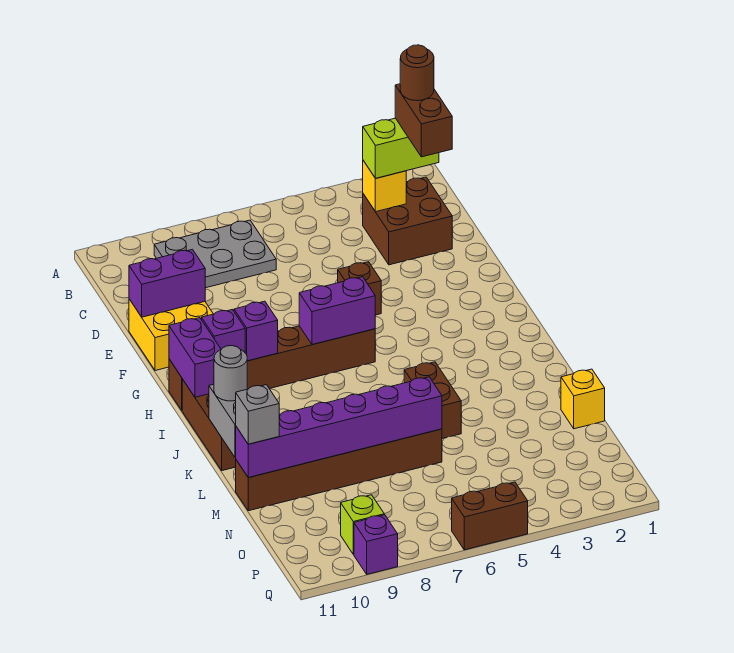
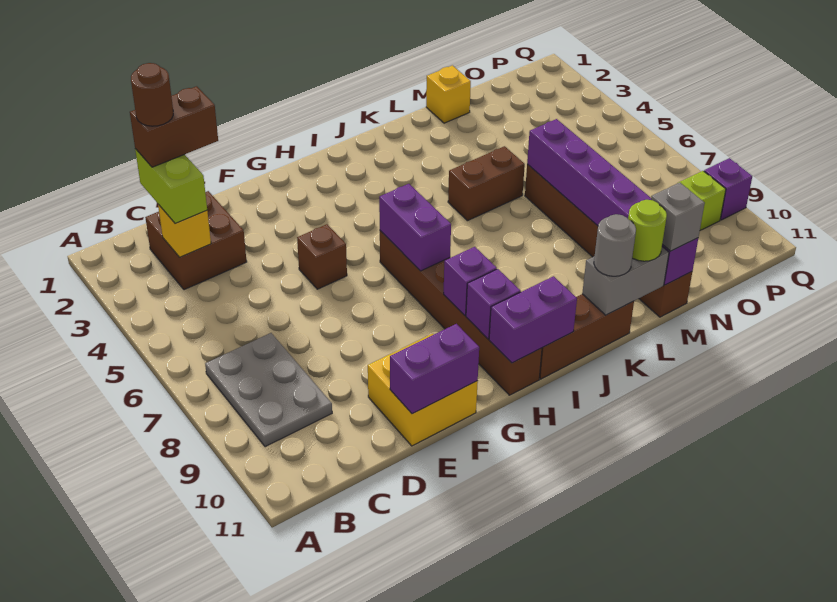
purple 1x2 brick [129,249,205,317] -> purple 1x2 brick turned to [390,324,479,414]
none -> lime 1x1 round brick [628,200,667,261]
brown 1x2 brick [452,482,528,550] -> none

